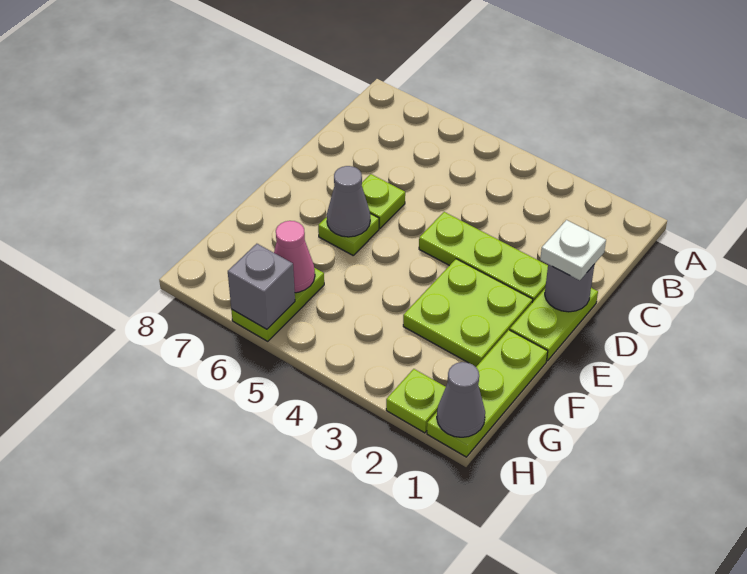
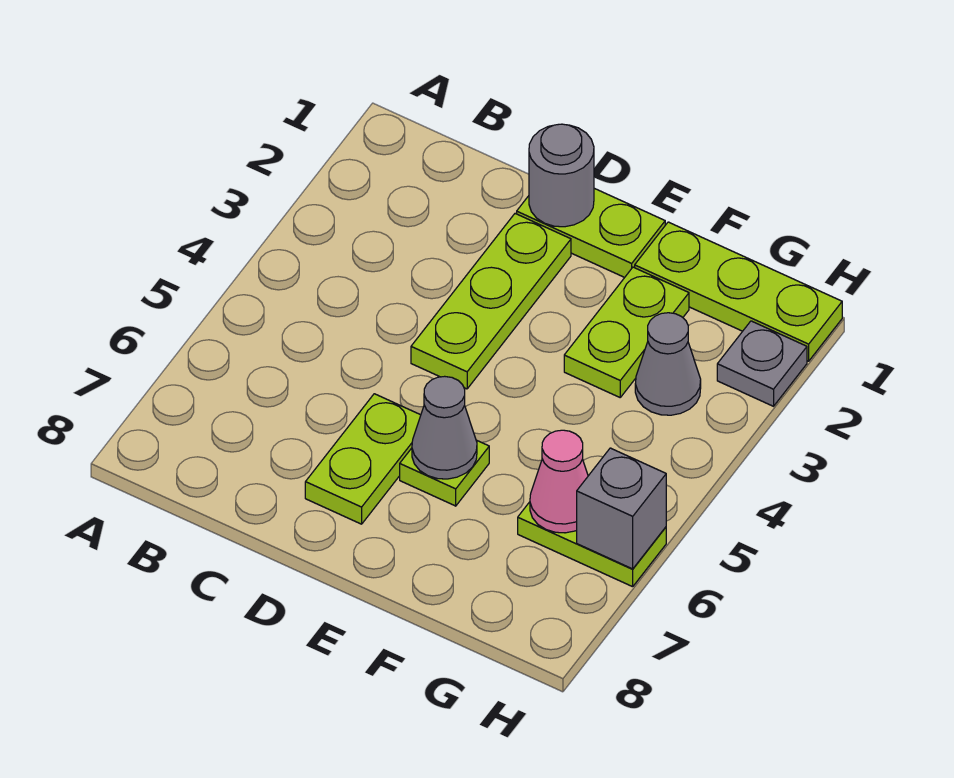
white 1x1 plate [540,220,606,280] -> none
lime 1x1 plate [362,174,405,228] -> lime 1x2 plate [305,394,421,524]
lime 2x2 plate [403,259,533,367] -> lime 1x2 plate [564,267,689,397]
grey 1x1 cone [437,362,485,437] -> grey 1x1 cone moved to [635,313,701,415]
lime 1x1 plate [386,369,446,433] -> grey 1x1 plate [717,321,807,406]

